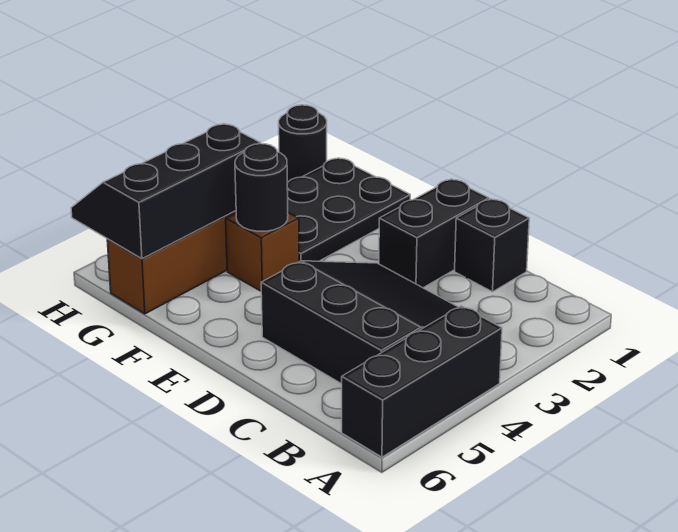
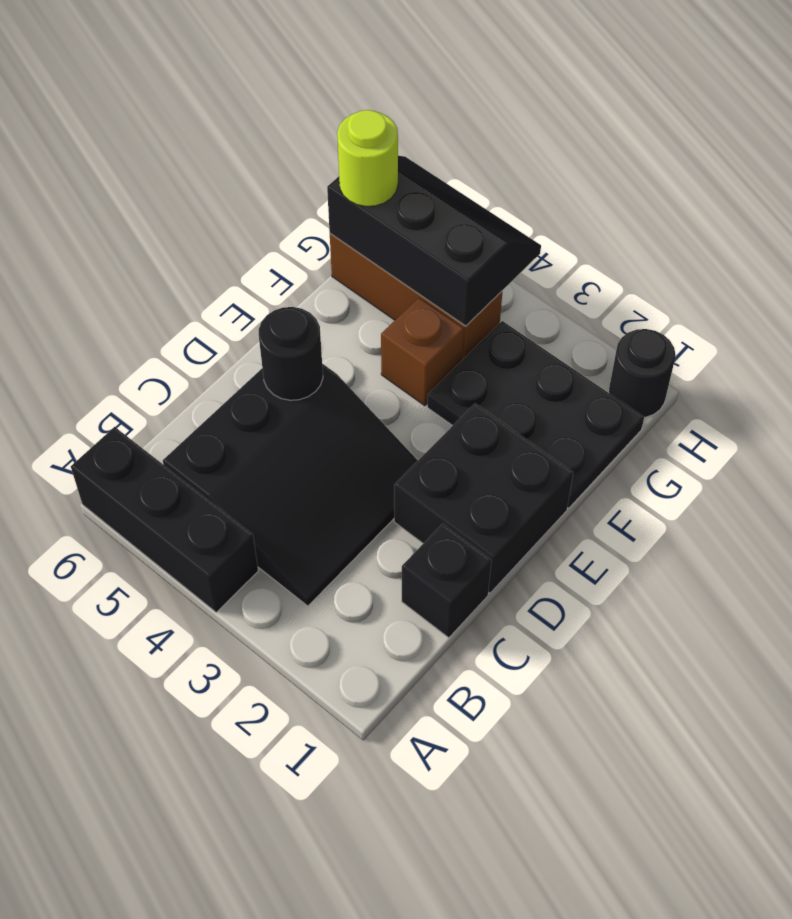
black 1x2 brick [379,179,489,288] -> black 2x2 brick [394,403,573,593]
black 1x1 round brick [235,144,288,231] -> black 1x1 round brick moved to [259,307,323,400]
none -> lime 1x1 round brick [337,110,398,206]

